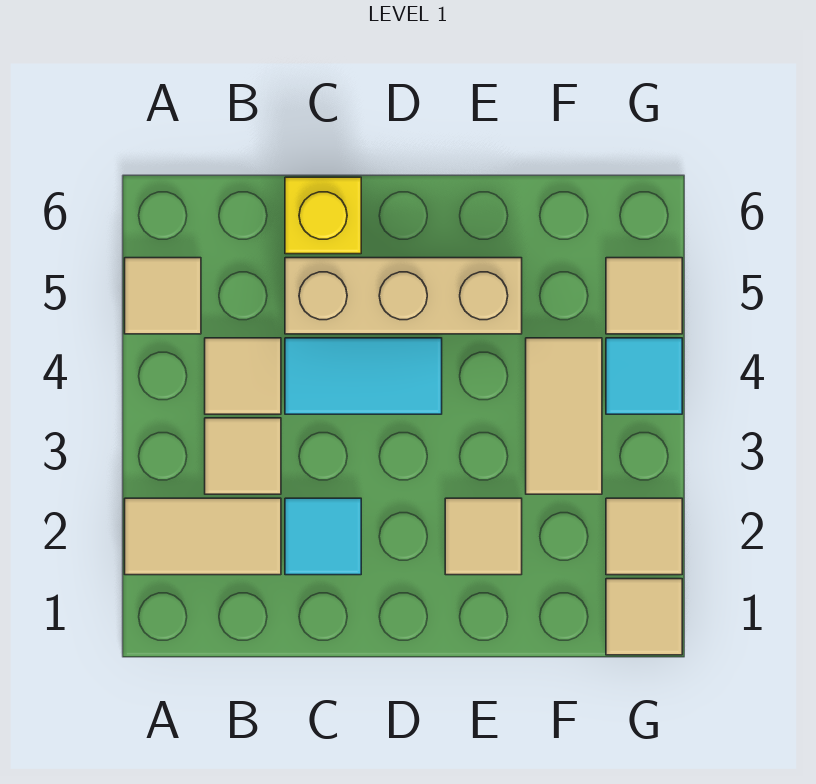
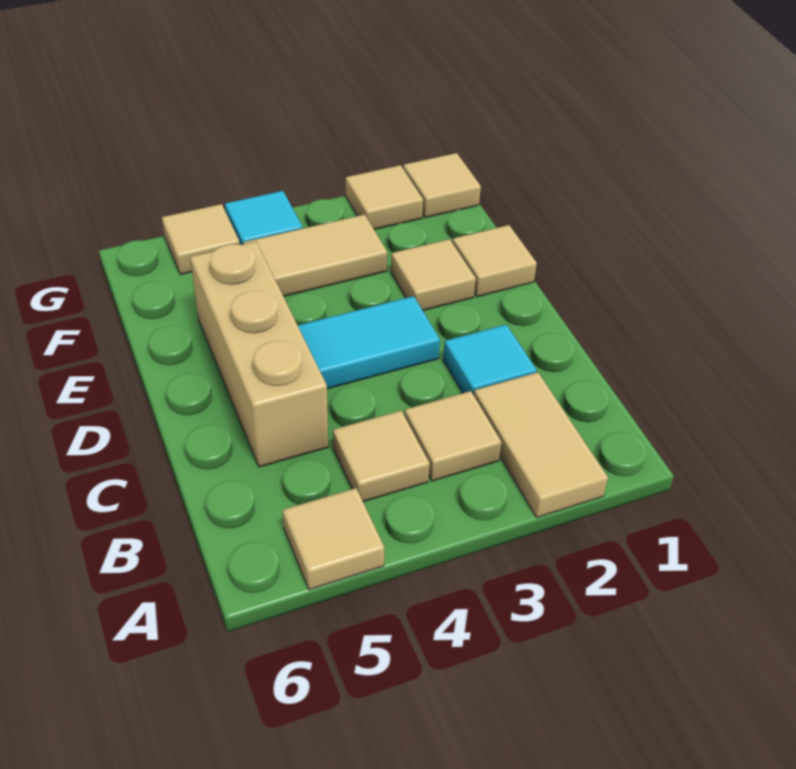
cyan 1x2 tile [285,338,442,414] -> cyan 1x2 tile turned to [298,296,440,389]
yellow 1x1 brick [285,177,361,254] -> none
none -> tan 1x1 tile [452,225,537,297]

